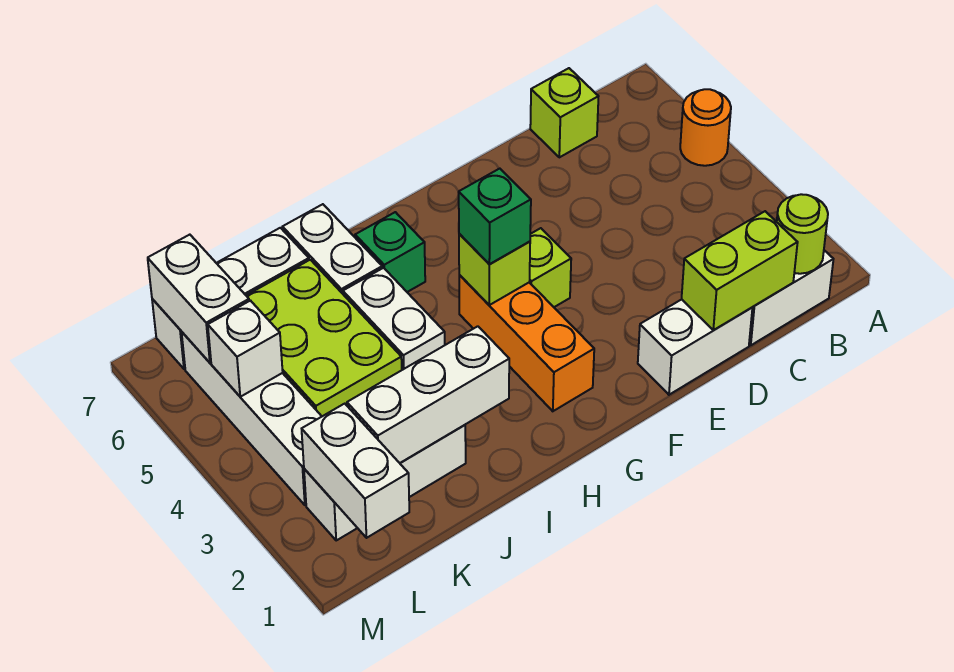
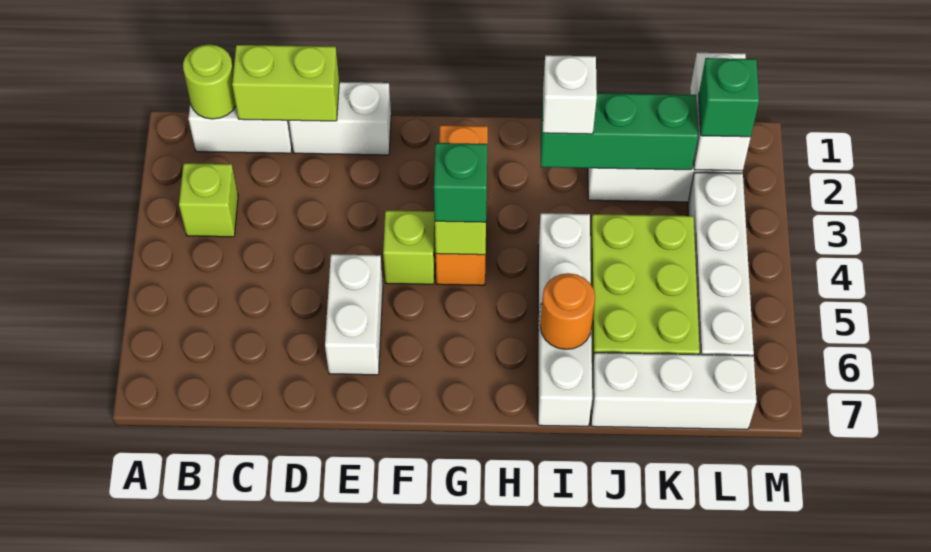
orange 1x1 round brick [680,89,731,166] -> orange 1x1 round brick moved to [540,273,595,349]
lime 1x1 brick [530,68,599,157] -> lime 1x1 brick moved to [179,163,238,237]
green 1x1 brick [355,212,425,292] -> green 1x1 brick moved to [699,58,759,137]
white 1x3 brick [347,326,509,463] -> green 1x3 brick [541,93,698,170]
white 1x1 brick [208,301,283,397] -> white 1x1 brick moved to [543,55,597,134]
white 1x2 brick [148,235,249,363] -> white 1x2 brick moved to [325,254,383,375]

